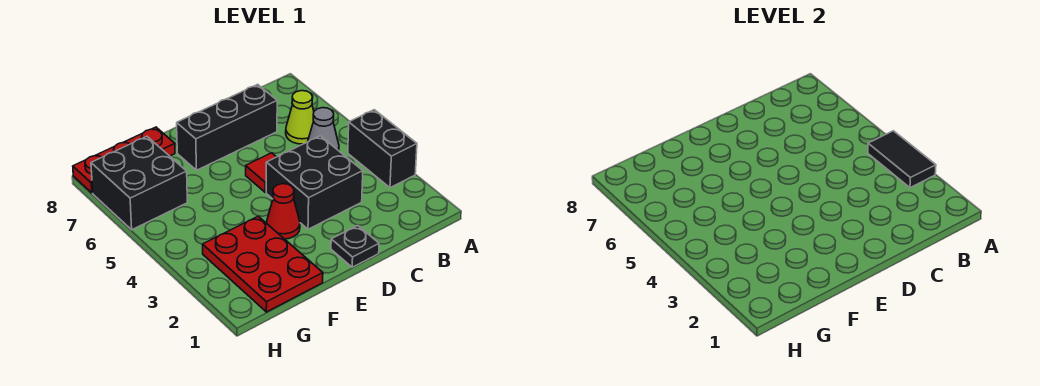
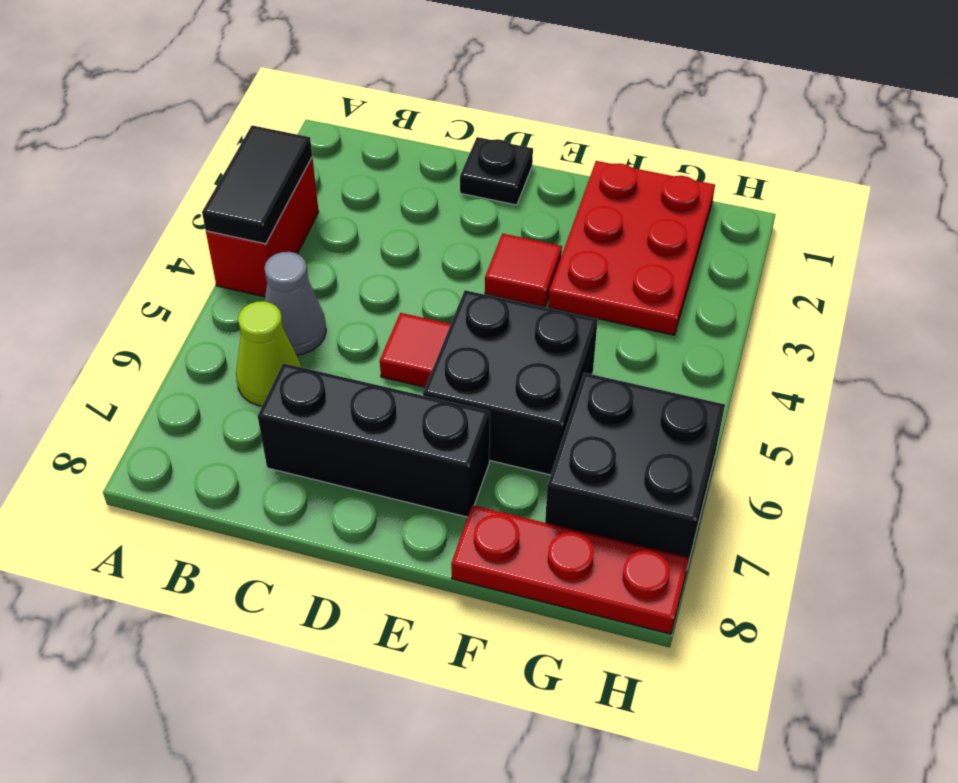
black 1x2 brick [348,110,417,188] -> red 1x2 brick [206,158,319,297]
black 2x2 brick [266,136,363,229] -> black 2x2 brick moved to [423,290,598,475]
red 1x1 cone [267,184,300,239] -> red 1x1 tile [485,234,562,307]

